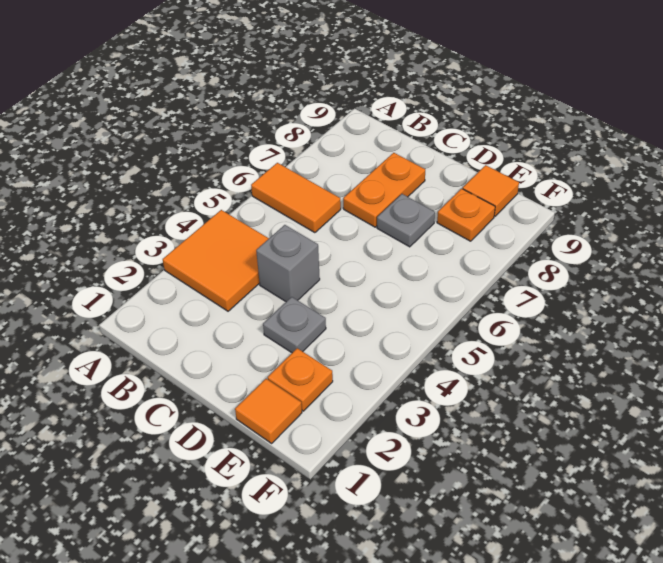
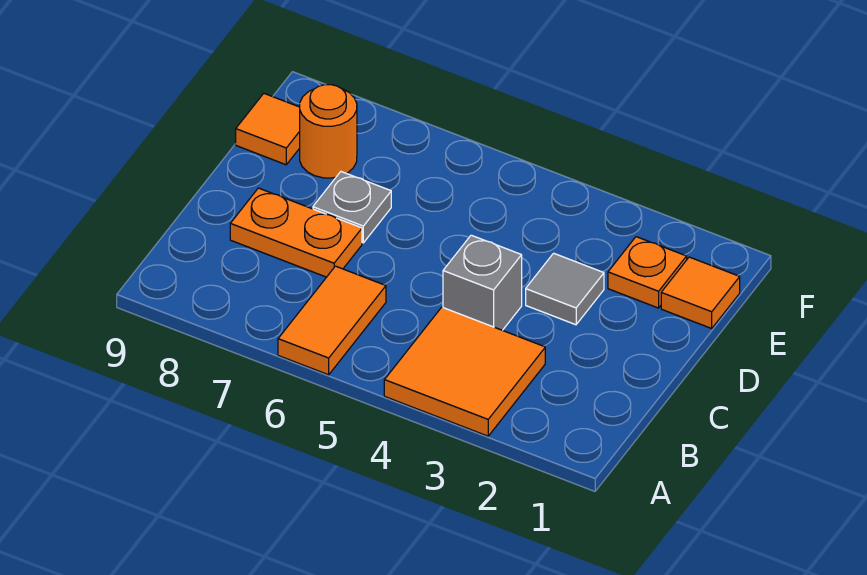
grey 1x1 plate [263,297,326,353] -> grey 1x1 tile [526,253,604,325]
orange 1x1 plate [437,189,495,241] -> orange 1x1 round brick [300,85,357,178]

